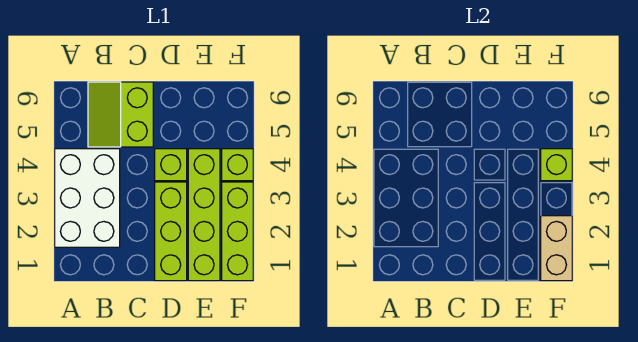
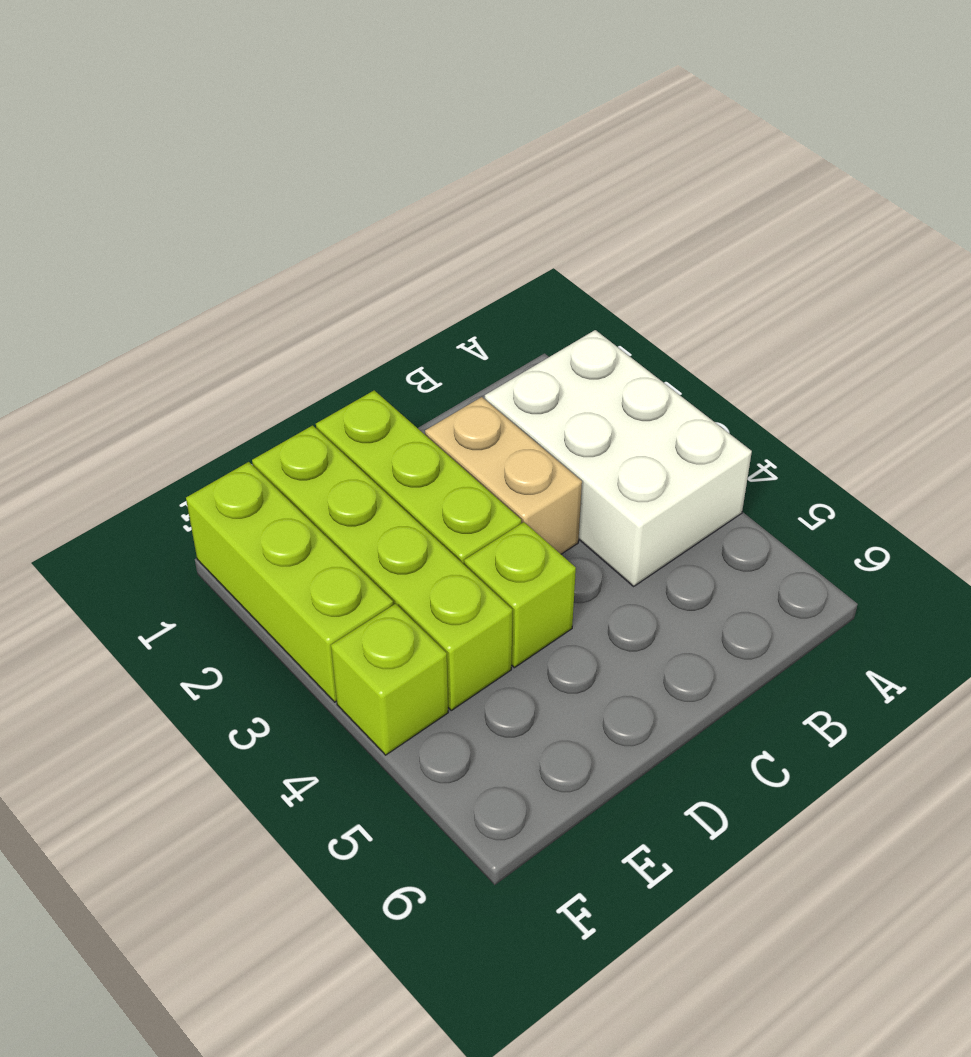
lime 2x2 slope [88,82,153,147] -> none
tan 1x2 brick [541,216,572,281] -> tan 1x2 brick moved to [425,397,582,554]
lime 1x1 brick [541,149,572,181] -> none

